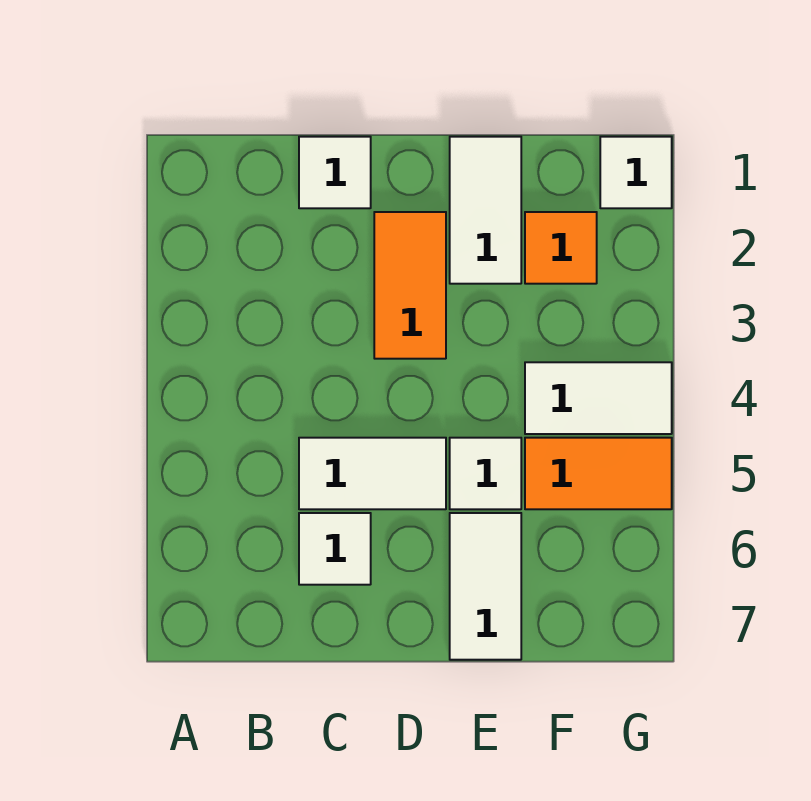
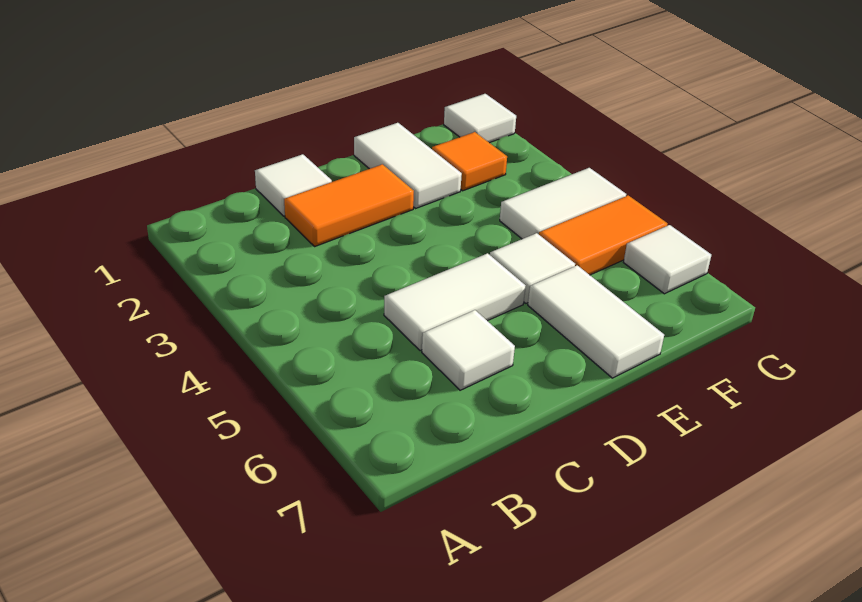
orange 1x2 tile [374,212,446,359] -> orange 1x2 tile turned to [284,164,414,247]
none -> white 1x1 tile [624,225,711,294]

